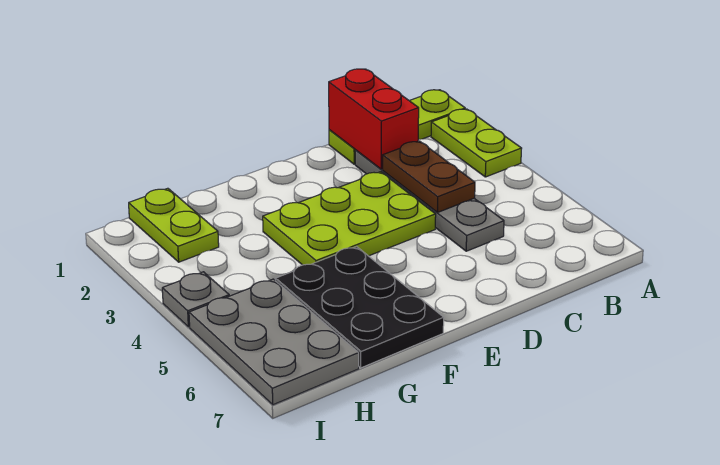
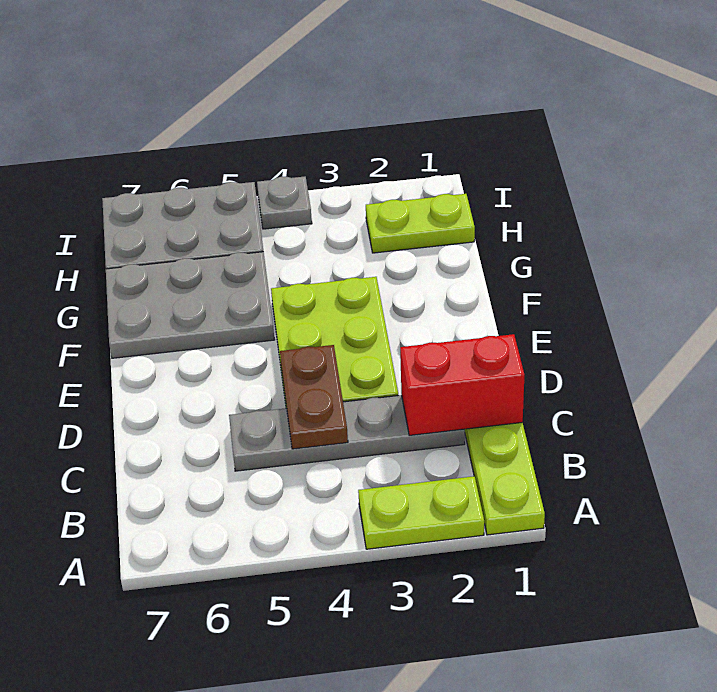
brown 1x2 plate [383,141,475,213] -> brown 1x2 plate turned to [280,345,348,449]
black 2x3 plate [275,247,444,368] -> grey 2x3 plate [106,252,274,358]

